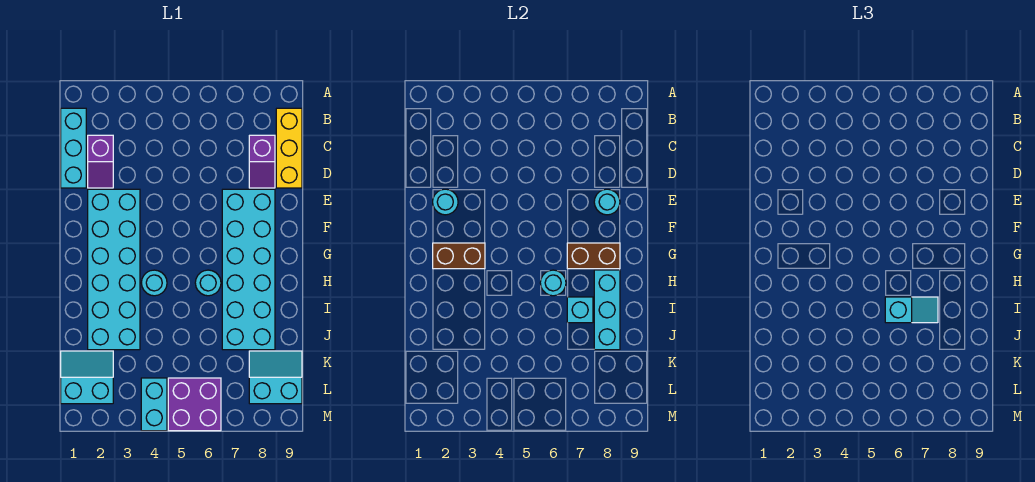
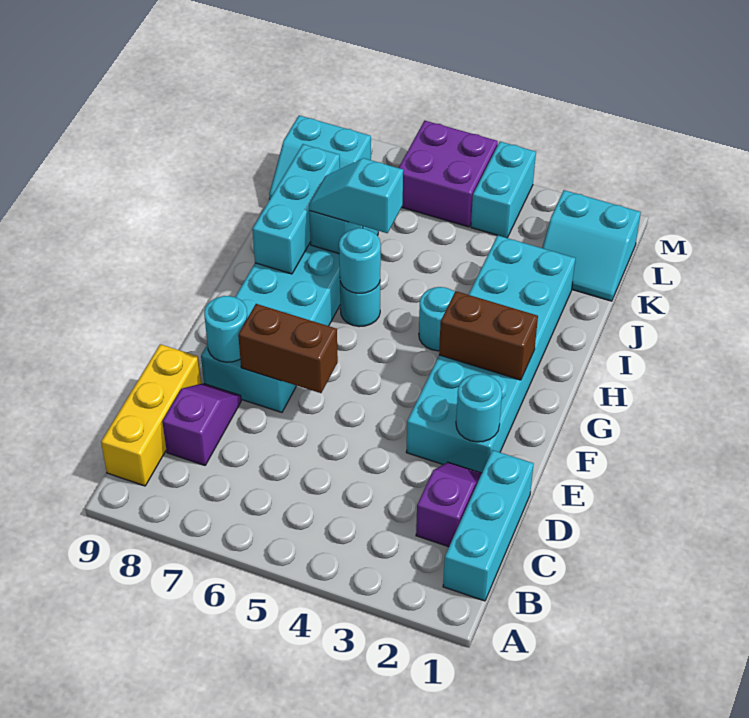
brown 1x2 brick [567,243,620,269] -> brown 1x2 brick moved to [238,304,338,393]

